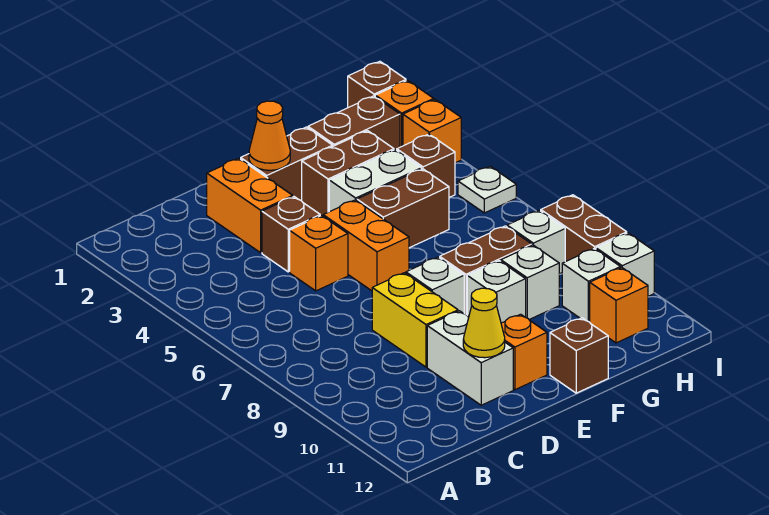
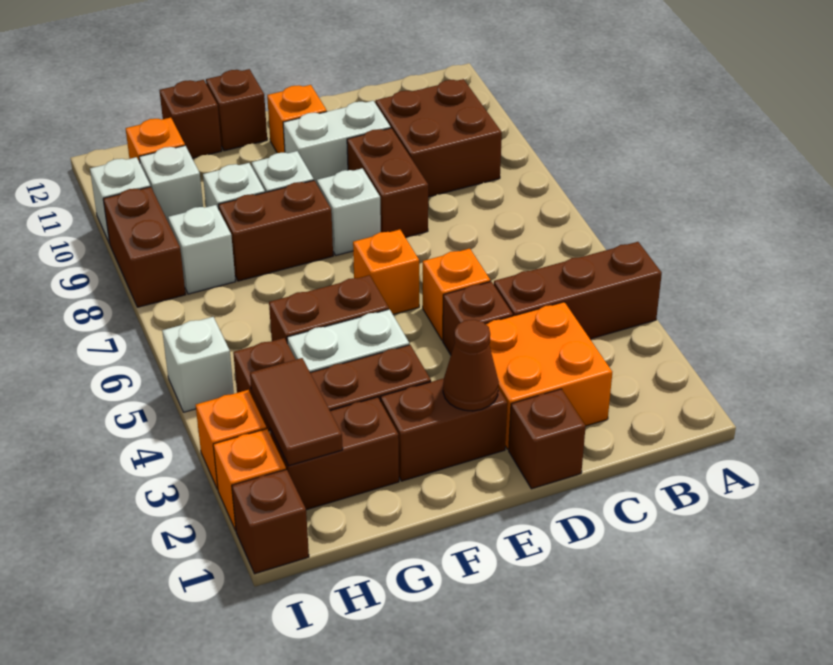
none -> brown 1x3 brick [494,242,662,339]
none -> brown 2x2 brick [376,79,502,197]
none -> brown 1x1 brick [509,389,586,489]
orange 1x2 brick [207,158,293,253] -> orange 2x2 brick [486,302,612,449]
yellow 1x2 brick [372,273,458,367] -> brown 1x2 brick [347,128,428,237]
white 1x2 brick [427,311,513,405] -> white 1x2 brick turned to [283,101,391,184]
yellow 1x1 cone [463,288,505,358] -> none
orange 1x1 cone [249,101,290,170] -> brown 1x1 cone [443,320,499,411]
orange 1x2 brick [323,200,409,291] -> orange 1x1 brick [353,230,419,314]
none -> brown 1x1 brick [160,80,222,158]
none -> brown 1x2 tile [250,358,343,466]
white 1x1 plate [458,166,516,213] -> white 1x1 brick [162,317,234,412]

